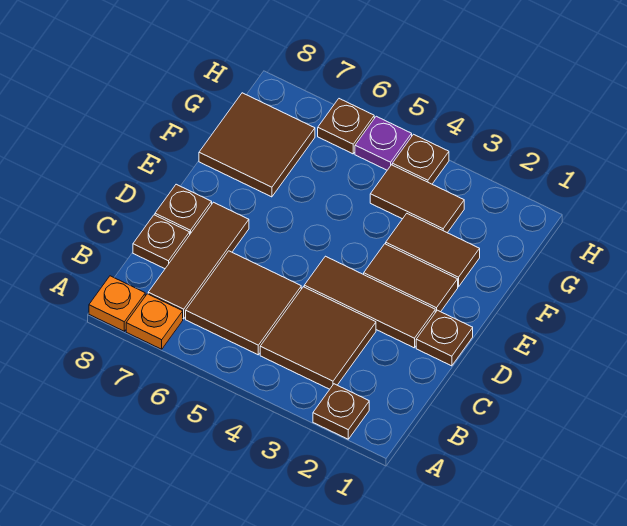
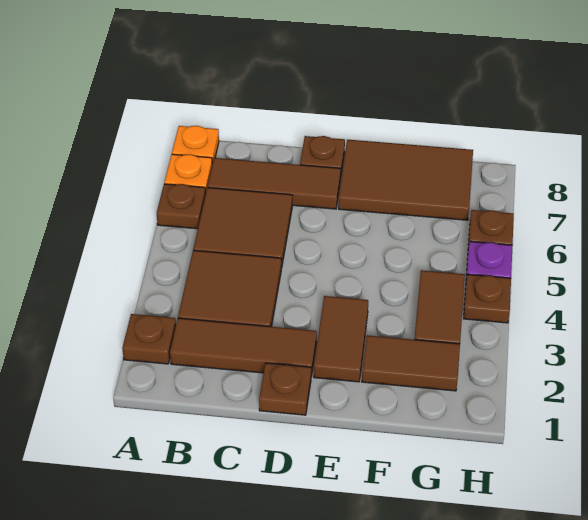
brown 1x1 plate [133,215,190,269] -> brown 1x1 plate moved to [157,184,206,229]
brown 1x3 tile [304,256,435,348] -> brown 1x3 tile turned to [170,318,317,377]
brown 1x2 tile [386,214,480,287] -> brown 1x2 tile turned to [362,335,460,391]
brown 2x2 tile [199,93,315,197] -> brown 2x3 tile [338,140,473,220]

